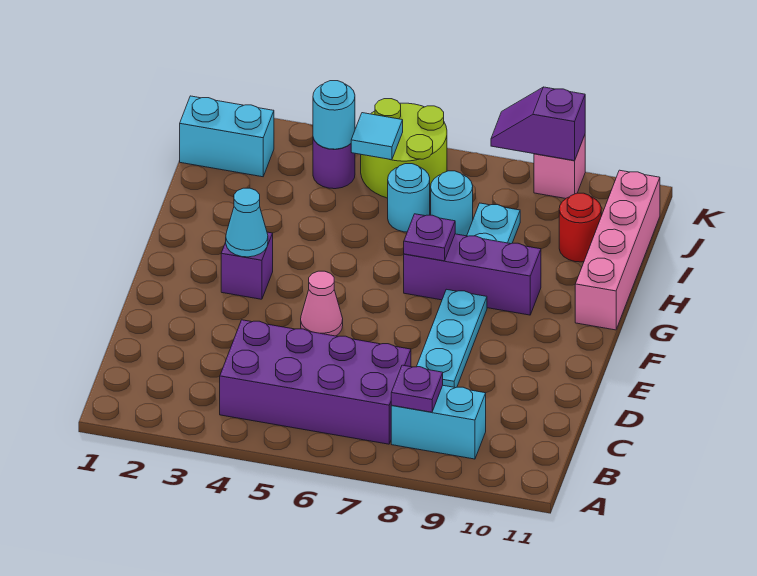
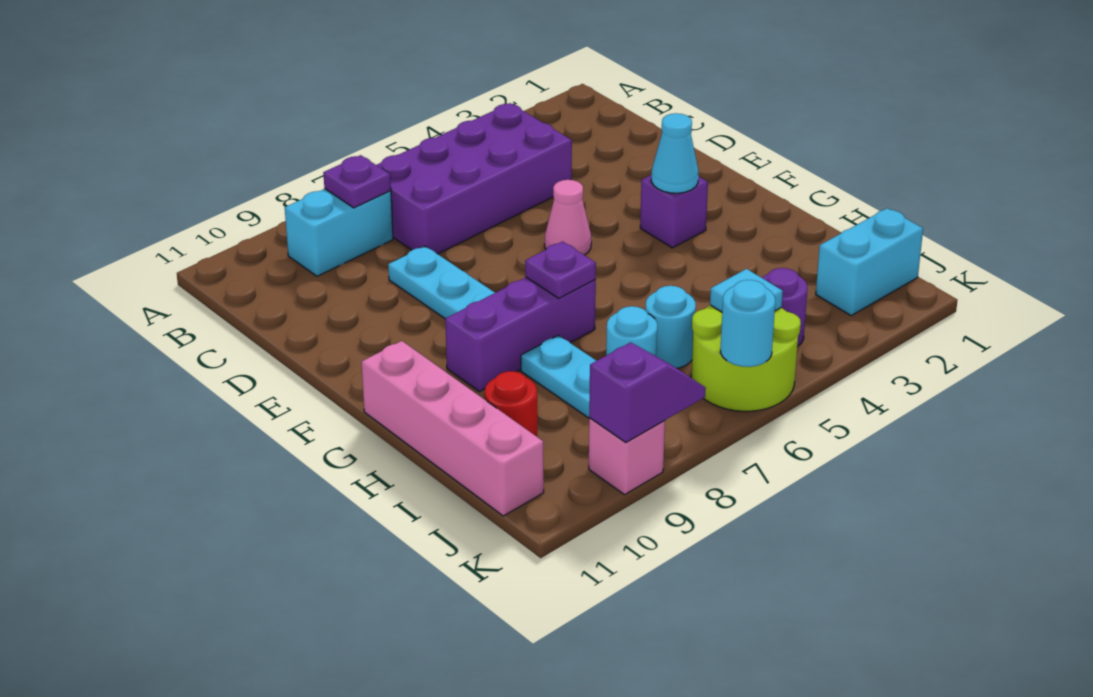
cyan 1x1 round brick [313,81,355,149] -> cyan 1x1 round brick moved to [720,280,775,367]

